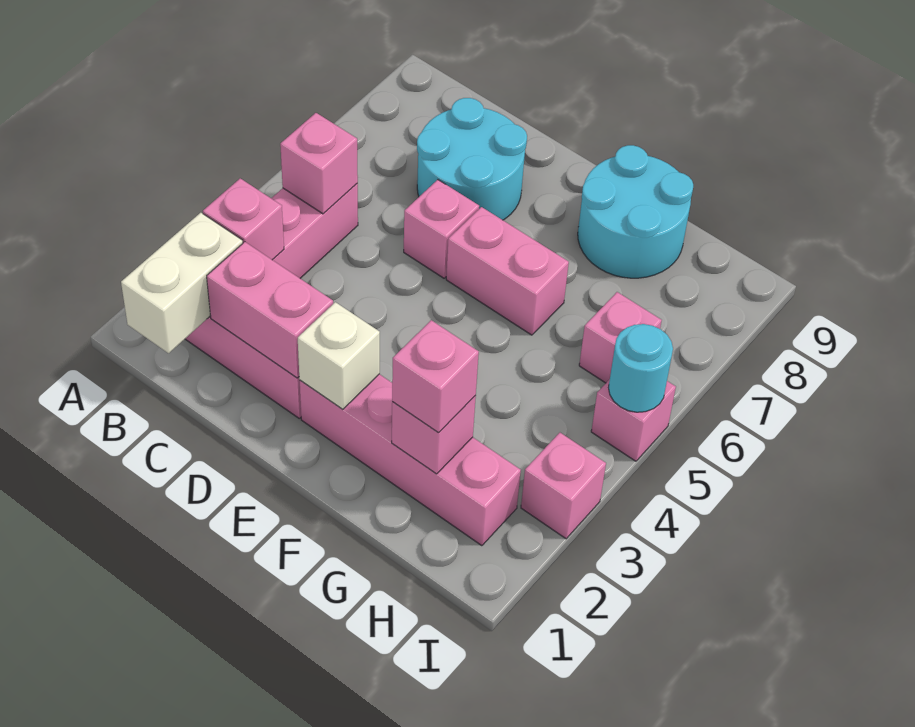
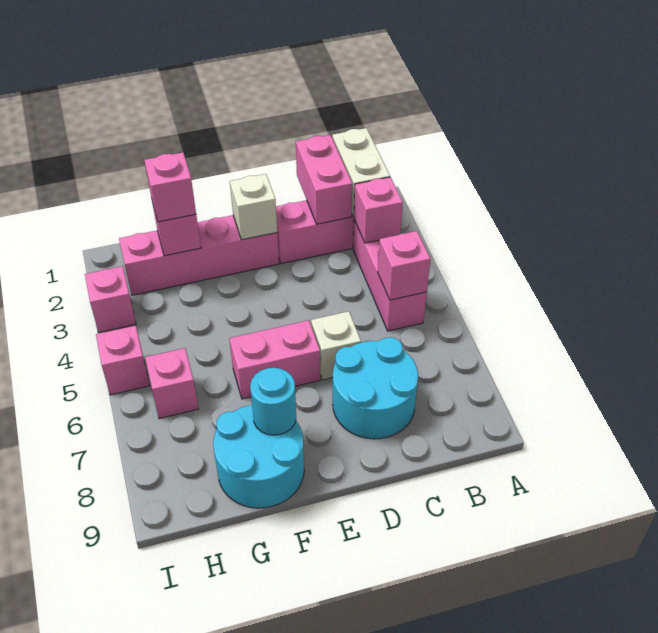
pink 1x2 brick [207,242,333,378] -> pink 1x2 brick turned to [296,135,352,224]
pink 1x1 brick [404,180,479,278] -> white 1x1 brick [311,311,361,380]
cyan 1x1 round brick [609,324,673,412] -> cyan 1x1 round brick moved to [250,368,296,435]

